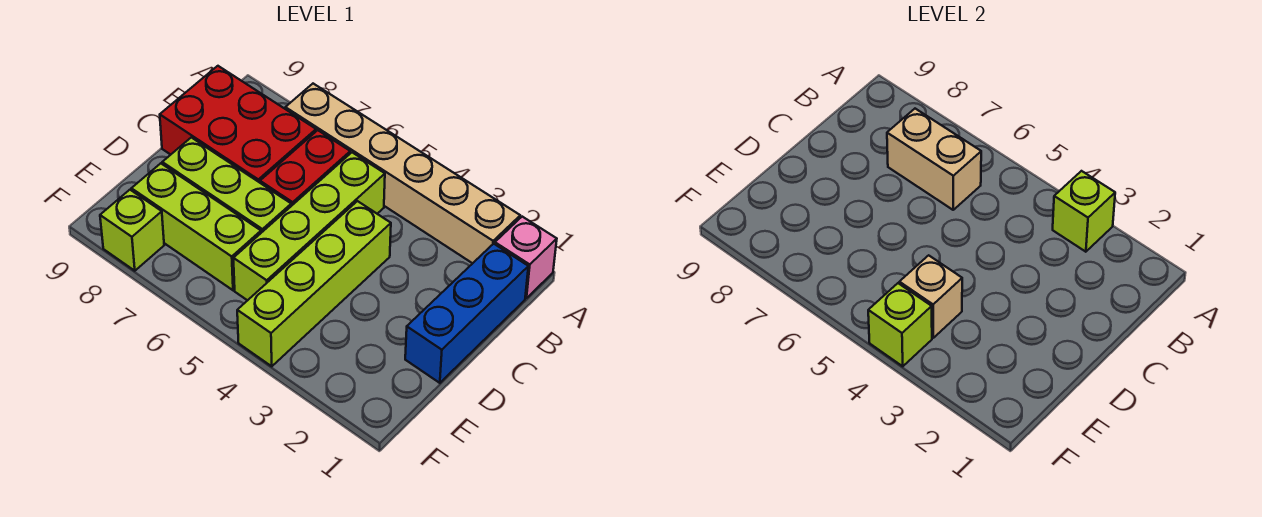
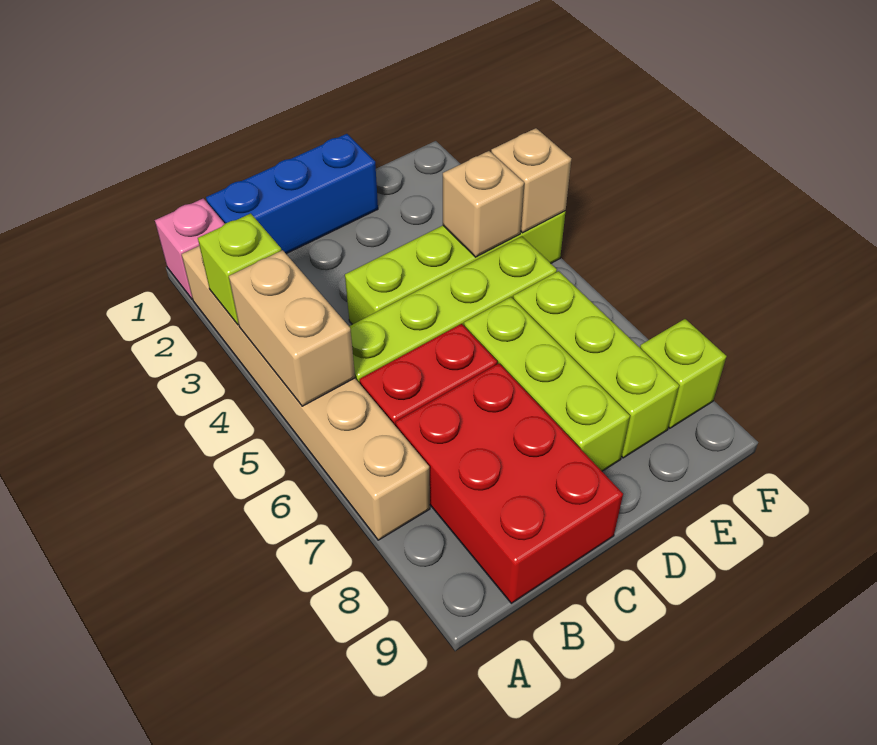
tan 1x2 brick [887,109,981,210] -> tan 1x2 brick moved to [229,250,355,406]
lime 1x1 brick [868,283,932,366] -> tan 1x1 brick [491,128,571,233]

